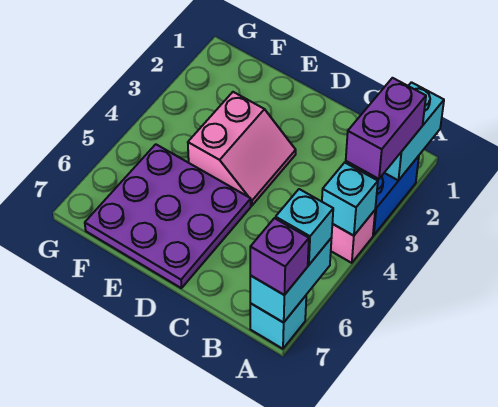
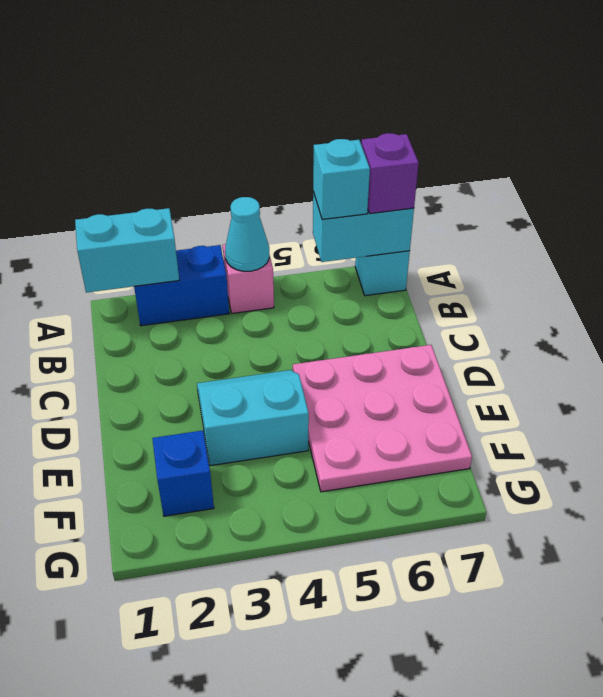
purple 1x2 brick [346,78,426,179] -> none
cyan 1x1 brick [322,163,378,236] -> cyan 1x1 cone [225,197,269,271]
pink 2x2 slope [188,92,296,206] -> cyan 2x2 slope [197,370,309,466]
purple 3x3 plate [85,144,251,288] -> pink 3x3 plate [293,345,472,492]
none -> blue 1x1 brick [152,431,214,516]

